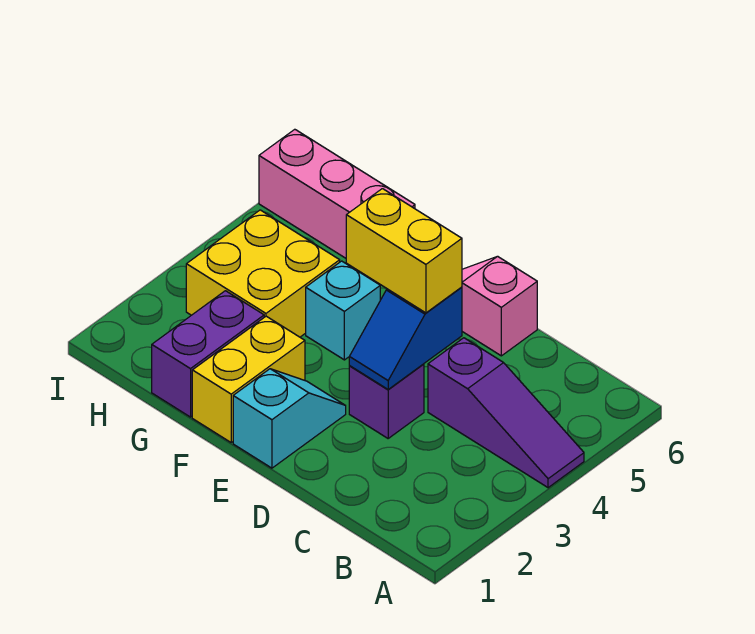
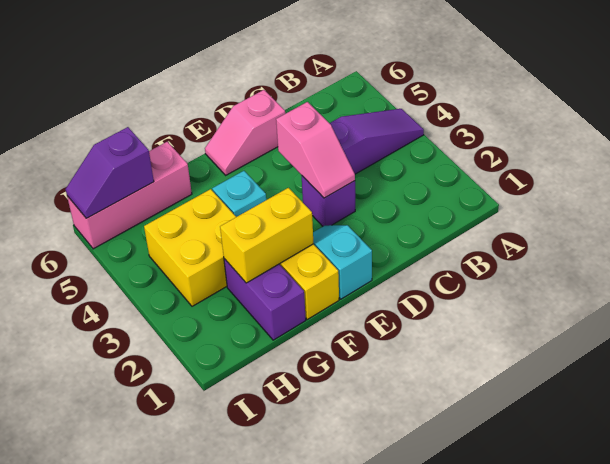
blue 1x2 slope [349,287,462,390] -> pink 1x2 slope [276,102,355,198]
yellow 1x2 brick [346,189,462,313] -> yellow 1x2 brick moved to [220,188,313,283]
none -> purple 1x2 slope [66,127,154,218]

